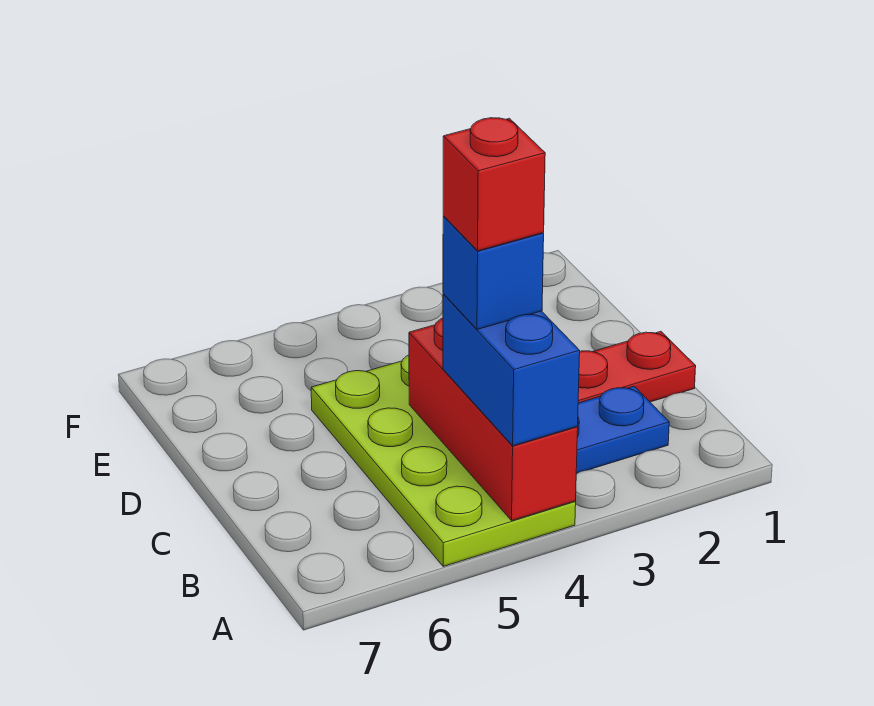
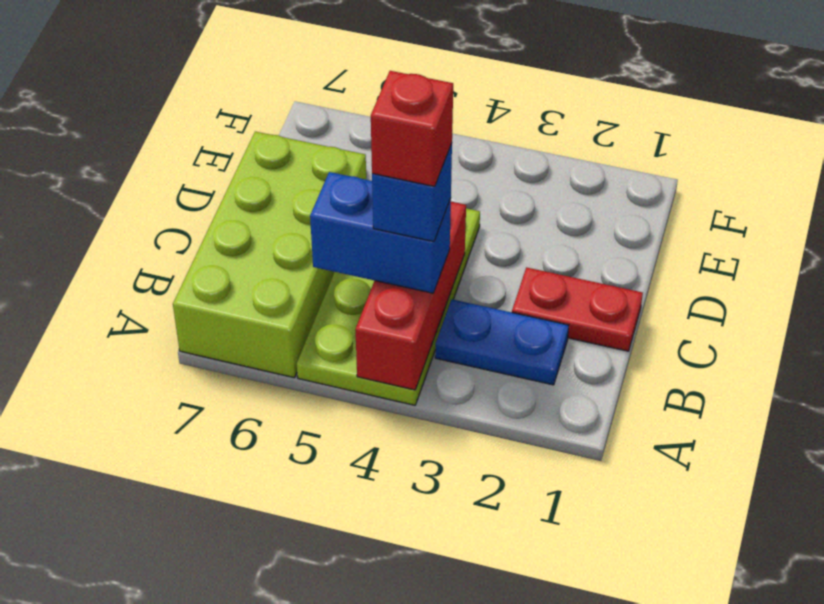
blue 1x2 brick [443,294,580,446] -> blue 1x2 brick turned to [310,172,451,293]
none -> lime 2x4 brick [173,132,366,378]

